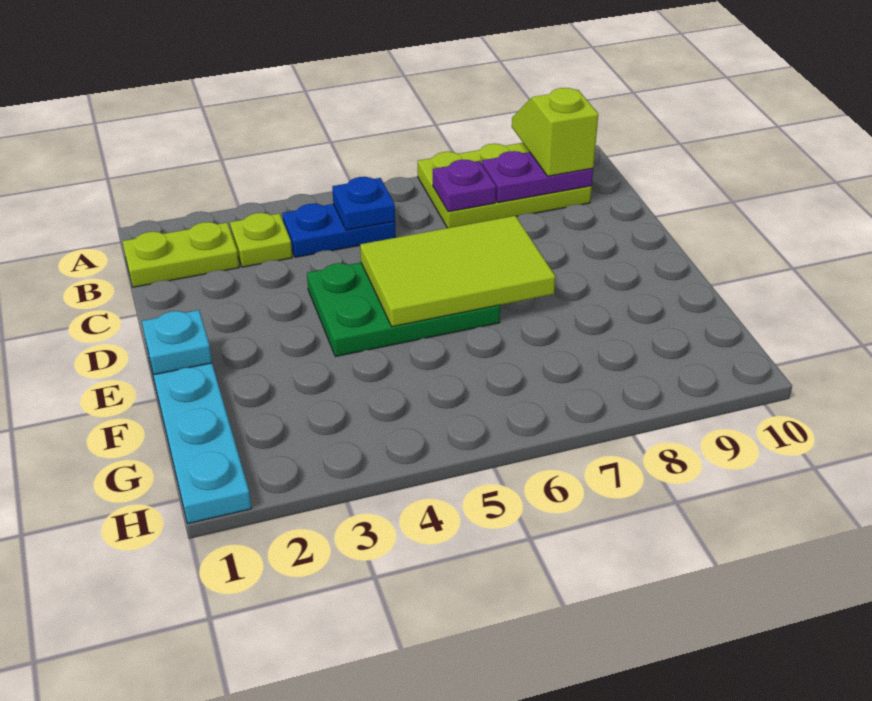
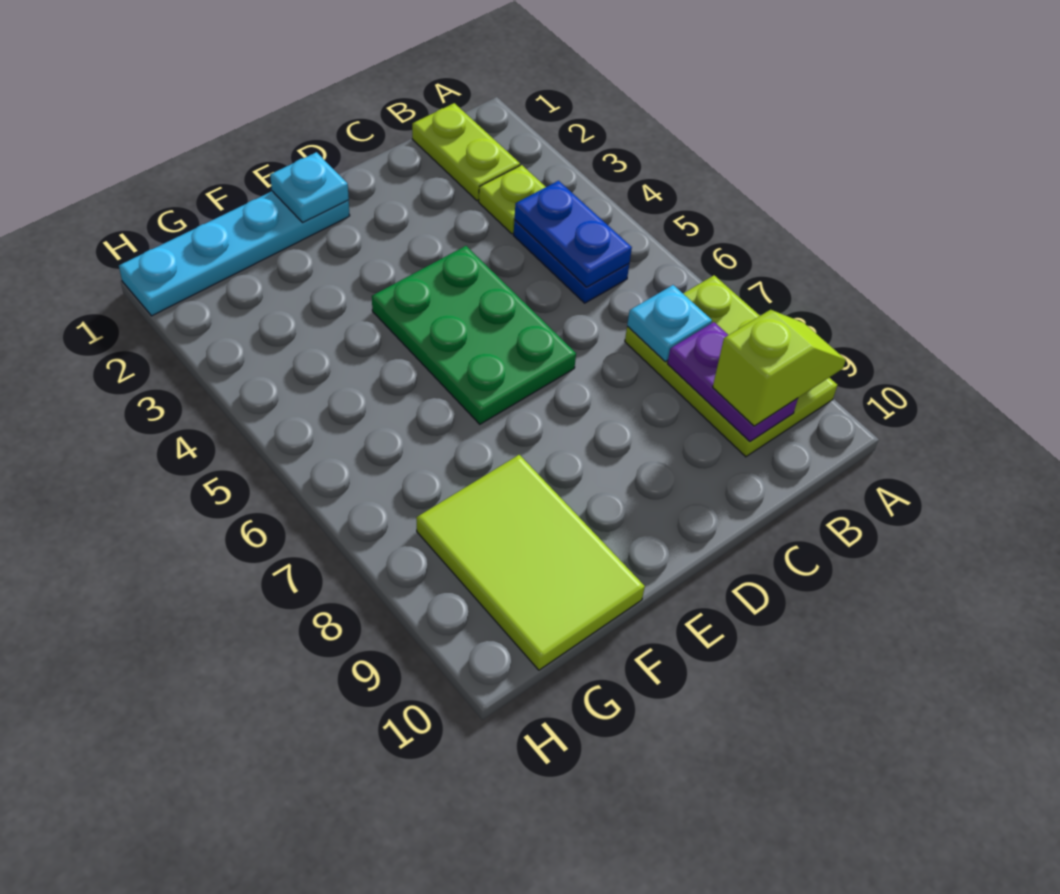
blue 1x1 plate [332,177,395,230] -> blue 1x2 plate [515,181,632,287]
purple 1x1 plate [433,160,496,212] -> cyan 1x1 plate [627,285,712,362]
lime 2x3 tile [360,216,555,327] -> lime 2x3 tile moved to [416,455,645,670]

